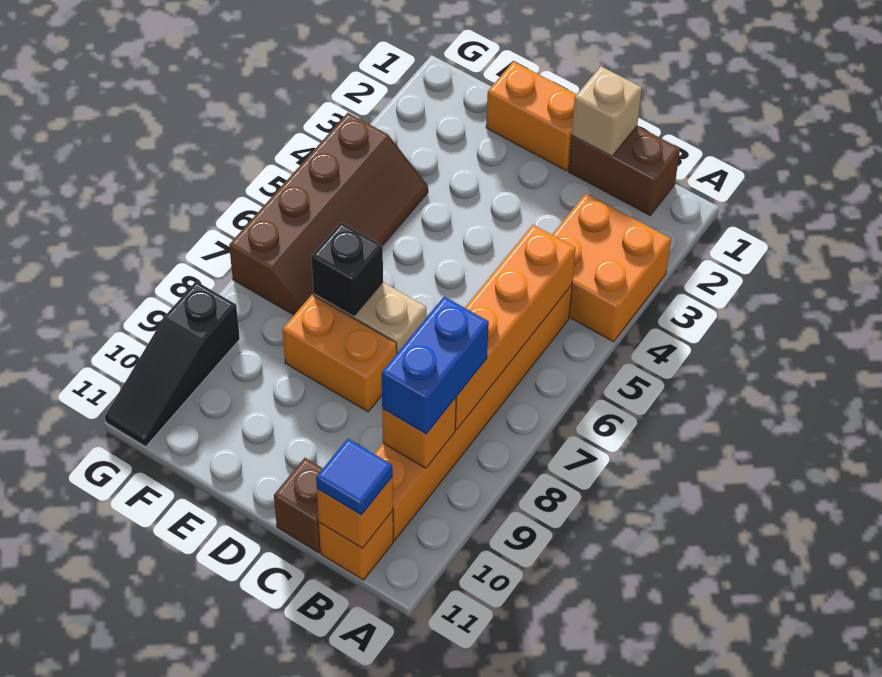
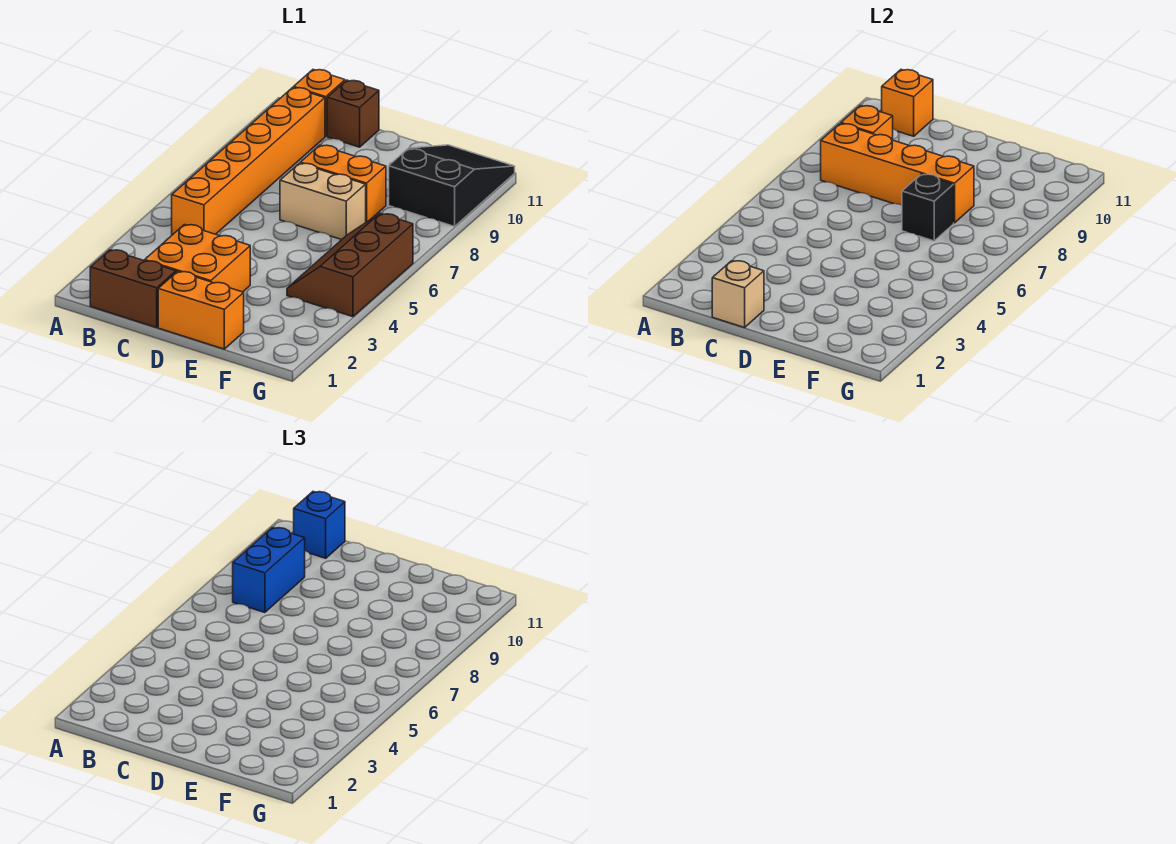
orange 2x2 brick [552,193,671,342] -> orange 2x2 brick moved to [145,225,250,292]
orange 1x4 brick [455,225,576,429] -> orange 1x4 brick turned to [821,124,974,223]
blue 1x1 tile [316,439,393,515] -> blue 1x1 brick [294,492,345,558]
brown 2x4 slope [229,113,428,315] -> brown 2x3 slope [287,213,413,317]
black 1x3 slope [105,281,240,447] -> black 2x3 slope [389,145,515,226]

